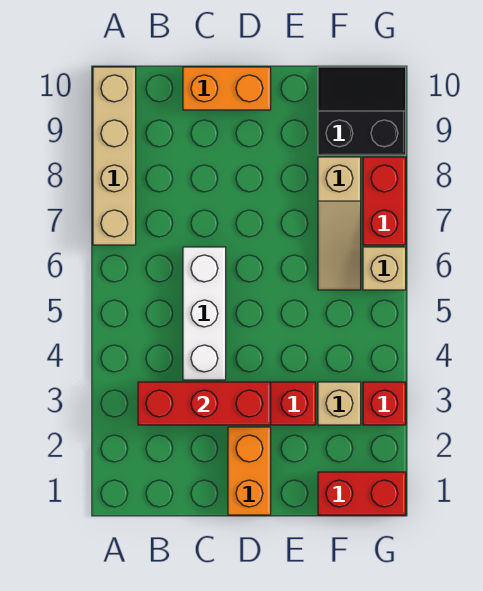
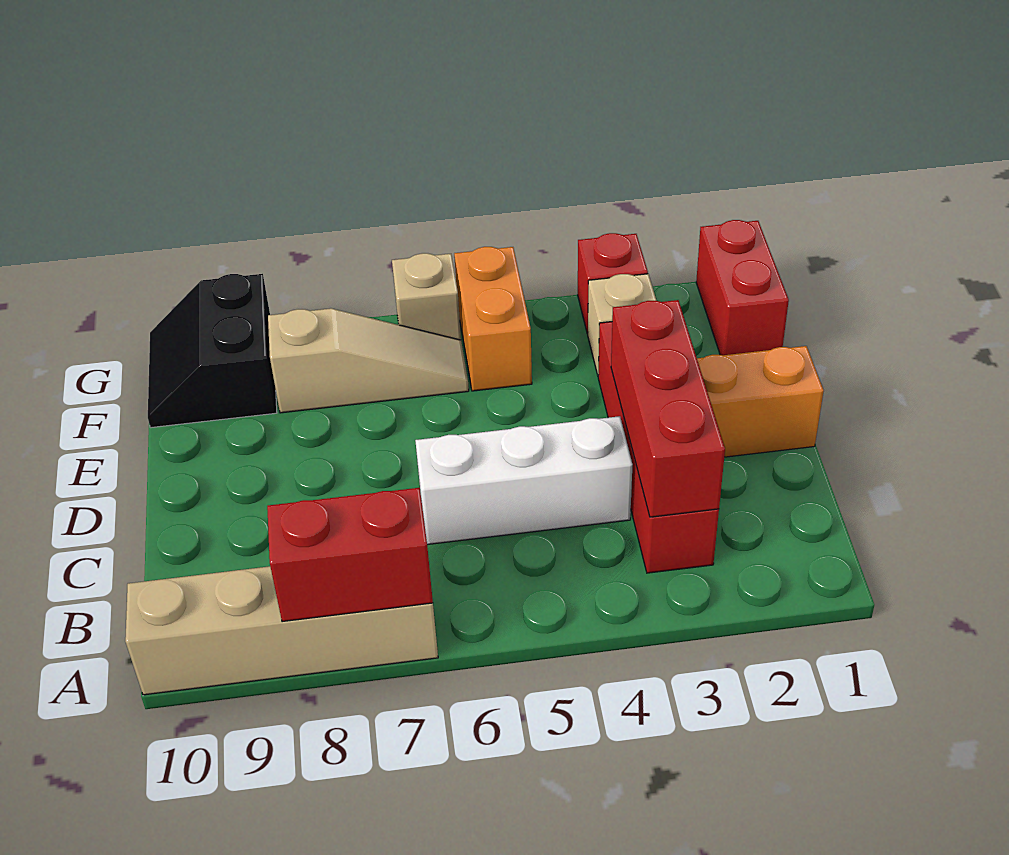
orange 1x2 brick [183,67,271,110] -> orange 1x2 brick moved to [454,247,532,391]
red 1x2 brick [363,157,406,245] -> red 1x2 brick moved to [267,488,433,622]

